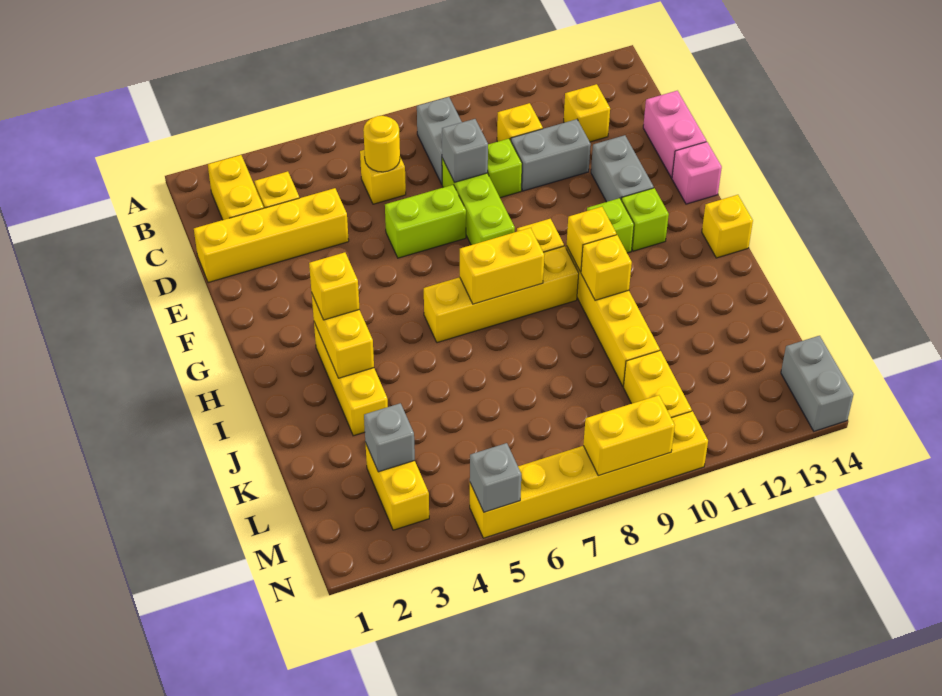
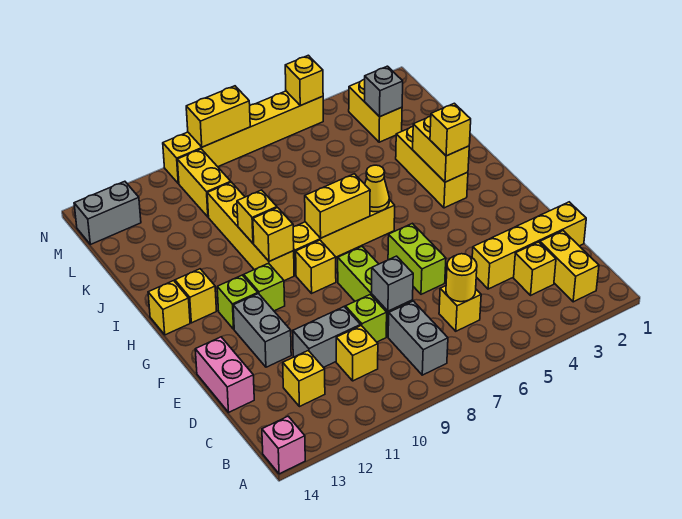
lime 1x2 brick [385,185,466,258] -> lime 1x2 brick turned to [388,223,446,294]
pink 1x1 brick [672,142,722,204] -> pink 1x1 brick moved to [262,416,305,474]
none -> yellow 1x1 cone [365,165,389,212]
none -> yellow 1x1 brick [175,269,216,323]
grey 1x2 brick [781,336,854,431] -> grey 1x2 brick turned to [74,181,141,245]
grey 1x1 brick [470,443,521,512] -> yellow 1x1 brick [285,55,323,106]

